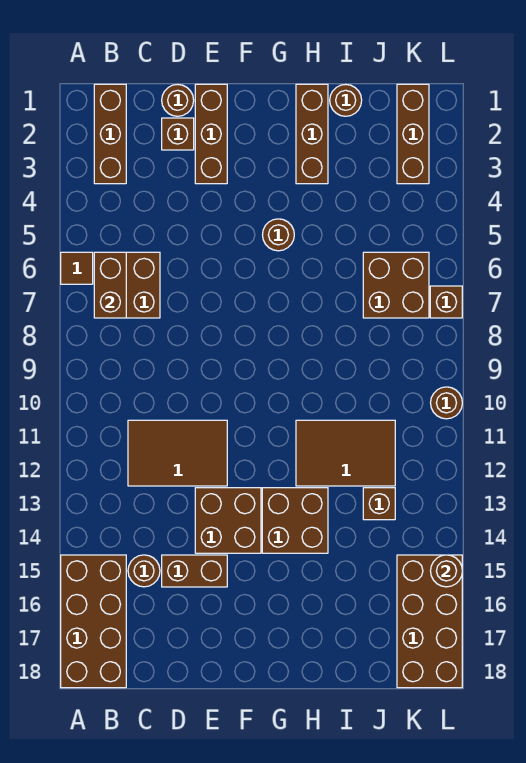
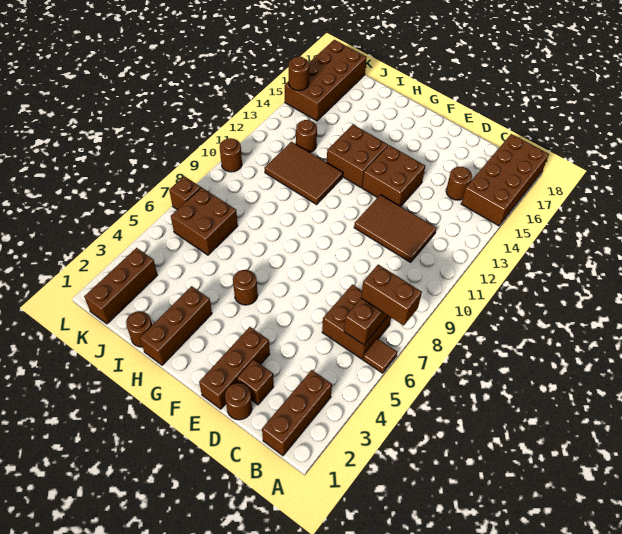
brown 1x2 brick [162,555,227,587] -> brown 1x2 brick moved to [361,265,422,326]
brown 1x1 brick [363,488,395,520] -> brown 1x1 round brick [296,120,317,152]

